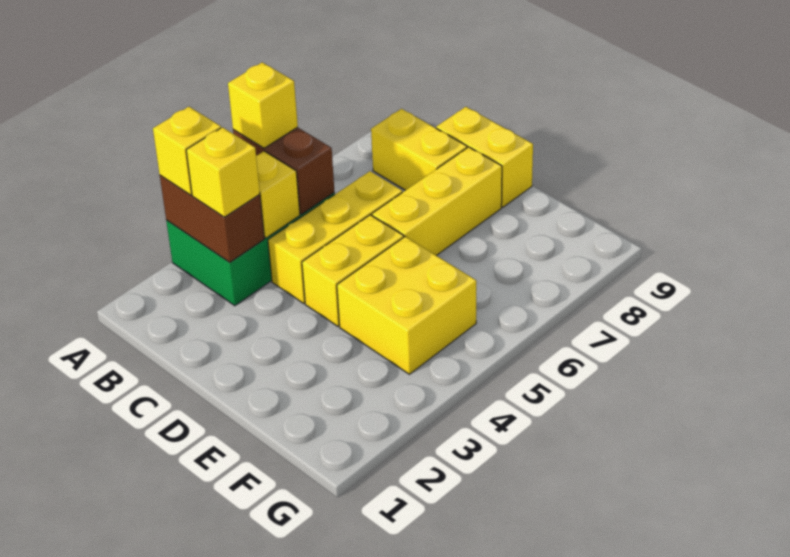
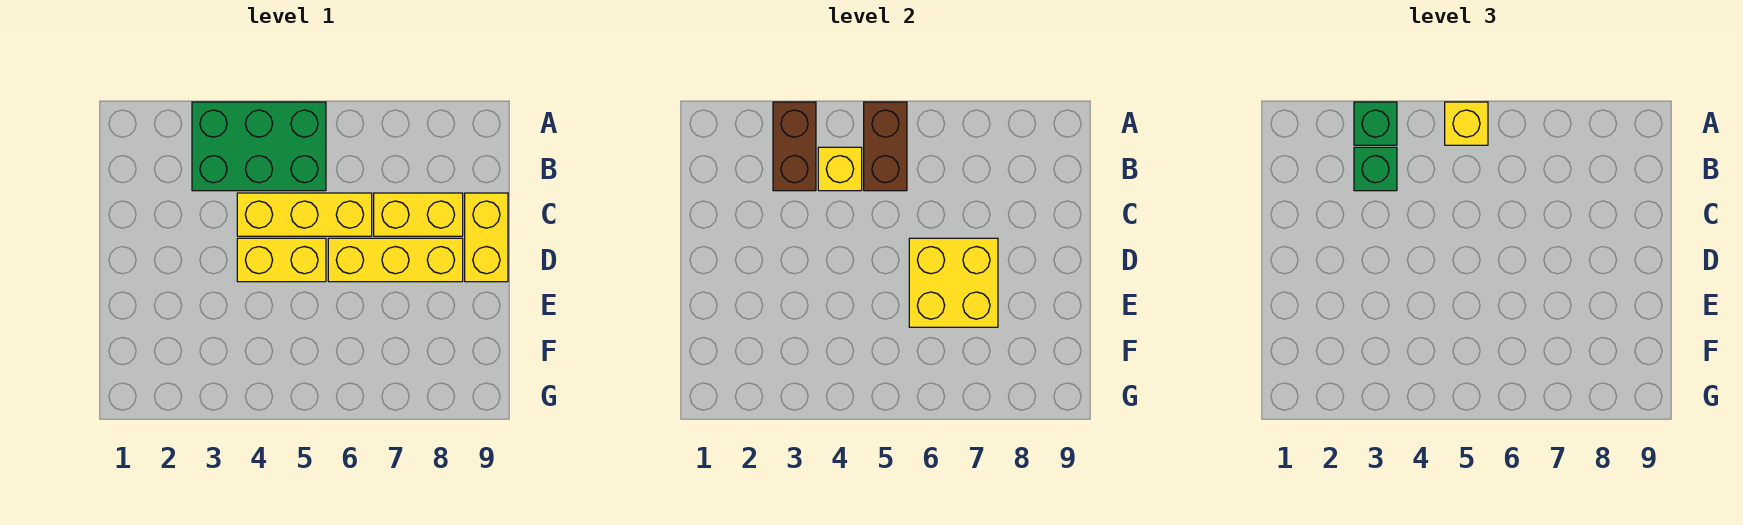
yellow 1x1 brick [153,107,221,195] -> green 1x1 brick [1354,102,1397,145]
yellow 1x1 brick [186,127,260,217] -> green 1x1 brick [1354,147,1397,191]
yellow 1x2 brick [371,109,467,190] -> yellow 1x2 brick turned to [374,193,463,236]
yellow 2x2 brick [337,237,476,374] -> yellow 2x2 brick moved to [909,238,998,327]

